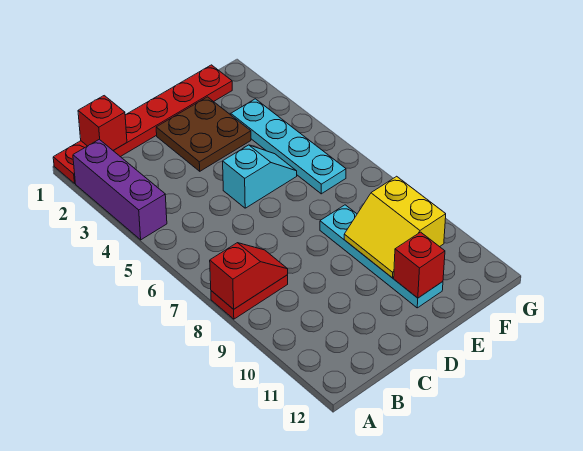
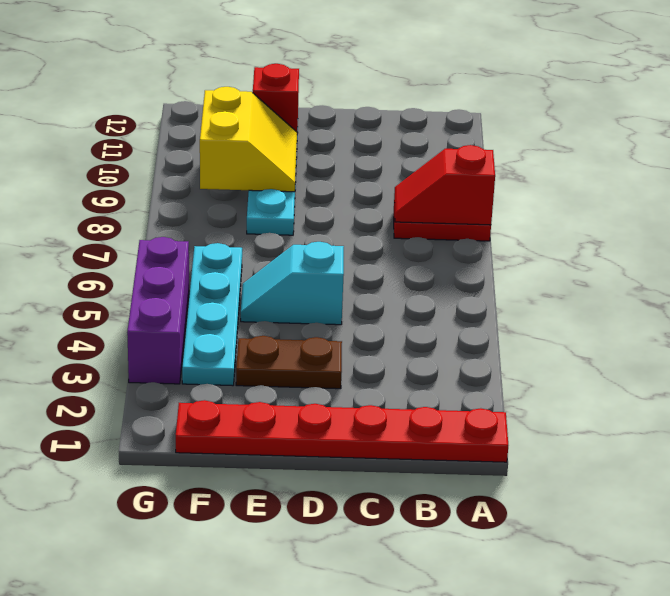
purple 1x3 brick [73,139,167,240] -> purple 1x3 brick moved to [127,237,189,384]
red 1x1 brick [78,96,127,150] -> none
brown 2x2 plate [156,97,251,171] -> brown 1x2 plate [236,336,342,389]

